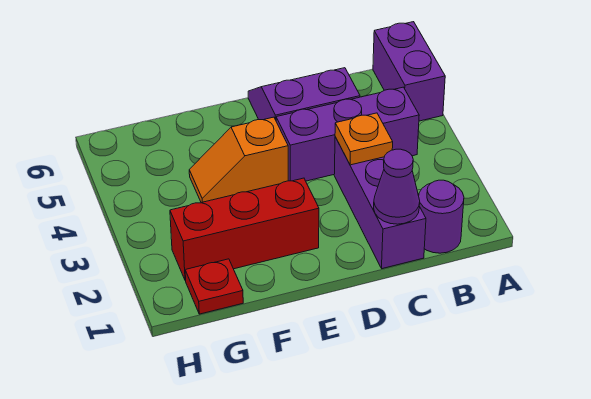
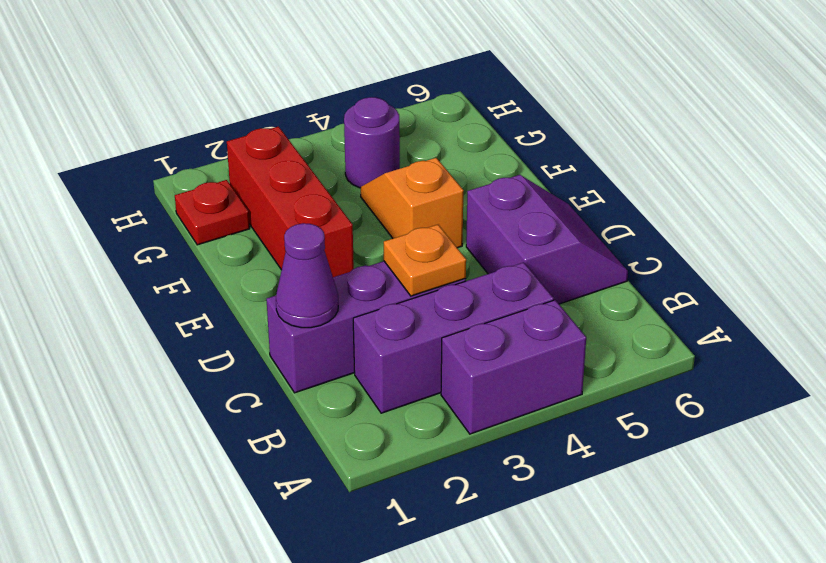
purple 1x2 brick [373,22,445,121] -> purple 1x2 brick moved to [441,300,586,434]
purple 1x1 round brick [419,180,464,253] -> purple 1x1 round brick moved to [344,97,400,188]
purple 1x3 brick [276,87,419,181] -> purple 1x3 brick turned to [353,262,554,413]

